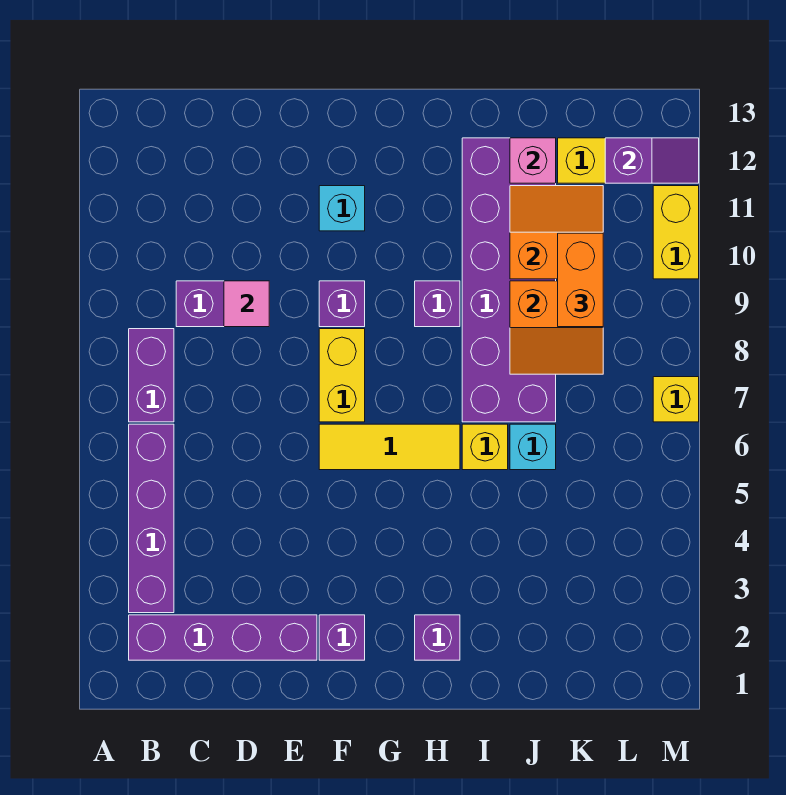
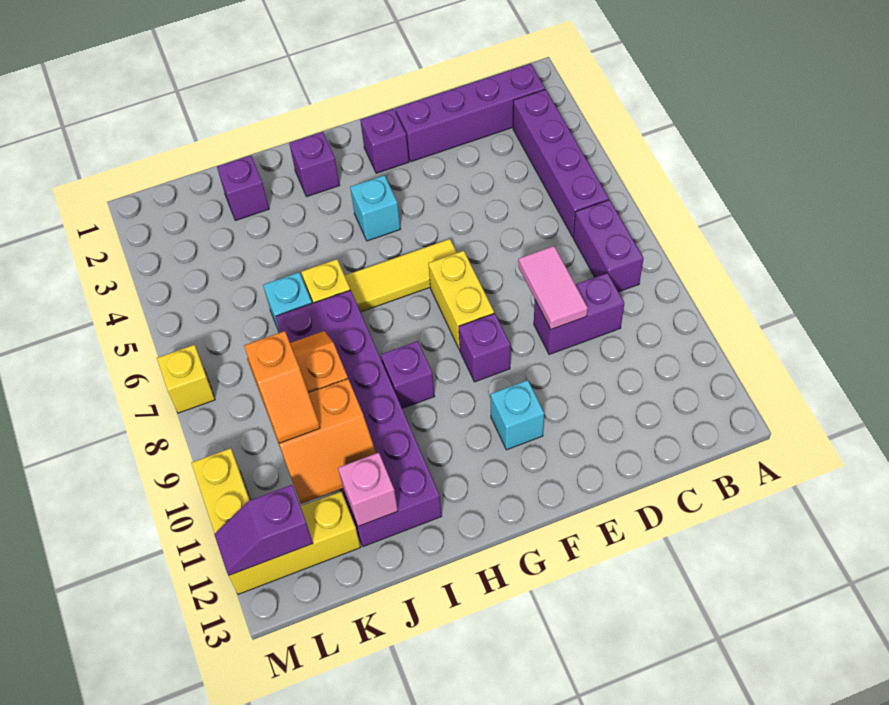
pink 1x1 tile [224,281,269,327] -> pink 1x2 tile [518,246,588,329]
none -> cyan 1x1 brick [350,175,400,241]
none -> purple 1x1 brick [217,156,269,221]
orange 1x2 brick [558,233,603,327] -> orange 1x2 slope [244,331,320,443]

